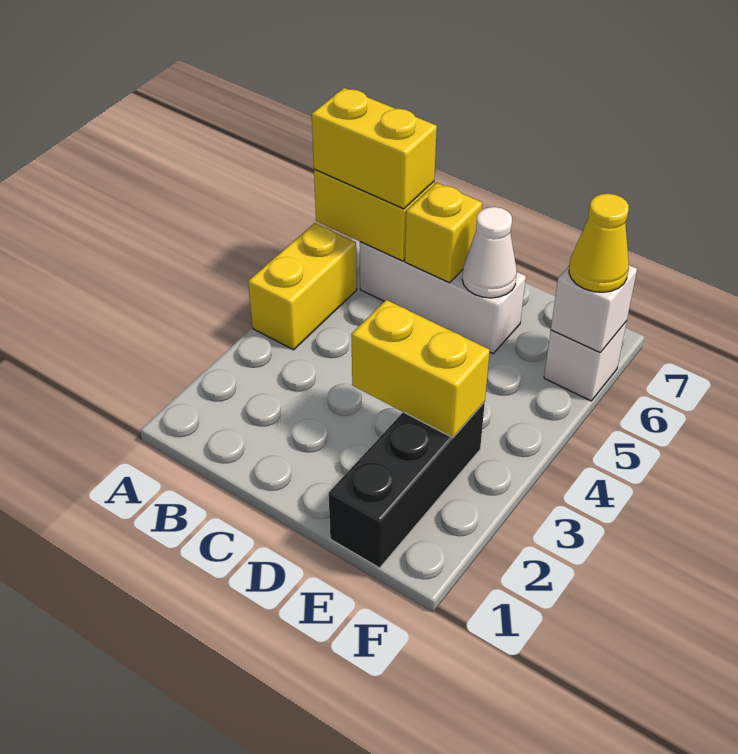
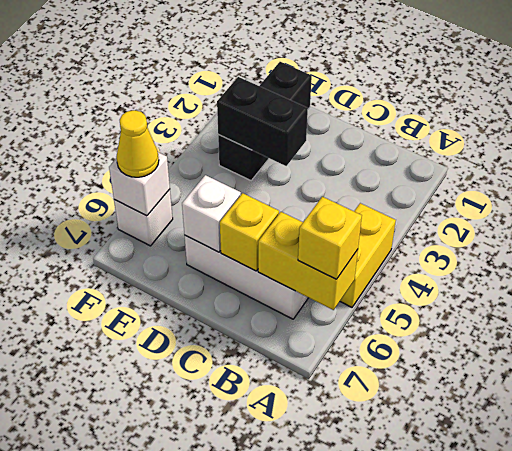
yellow 1x2 brick [312,88,437,209] -> yellow 1x1 brick [298,197,362,279]
yellow 1x2 brick [351,300,490,438] -> black 1x2 brick [217,77,308,166]
white 1x1 cone [462,207,517,298] -> white 1x1 brick [182,175,241,252]

